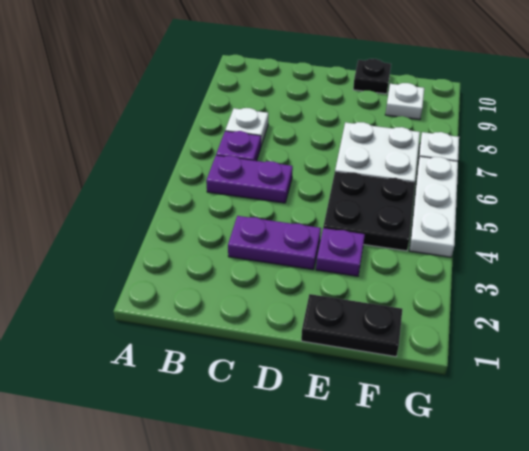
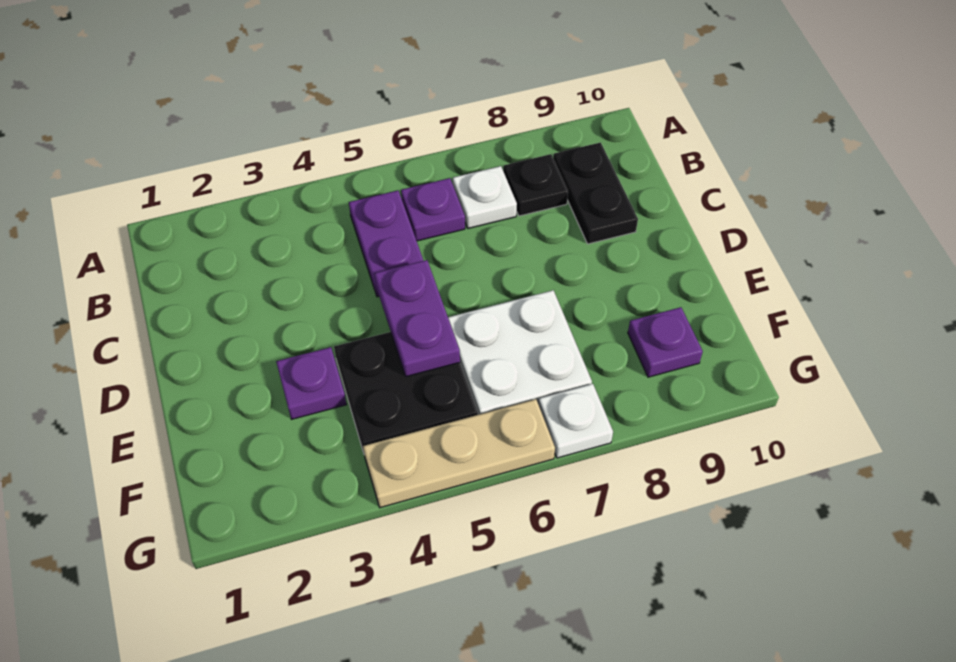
purple 1x2 plate [228,216,321,270] -> purple 1x2 plate moved to [374,260,460,377]
black 1x2 plate [301,294,402,357] -> black 1x2 plate moved to [553,143,638,244]
black 1x1 plate [353,59,391,94] -> black 1x1 plate moved to [503,154,568,216]
white 1x1 plate [385,83,424,120] -> purple 1x1 plate [628,307,703,377]
white 1x3 plate [409,157,458,257] -> tan 1x3 plate [363,399,555,508]

